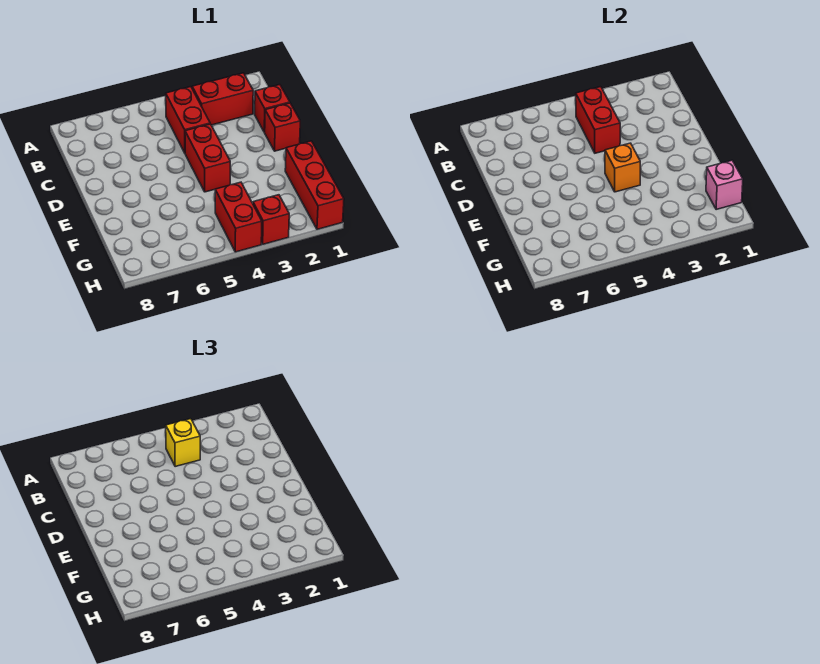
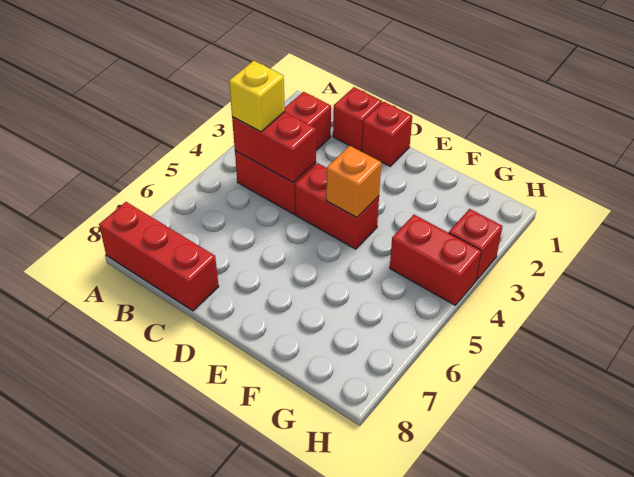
red 1x3 brick [285,141,344,229] -> red 1x3 brick moved to [99,202,219,311]
pink 1x1 brick [706,160,743,210] -> none

